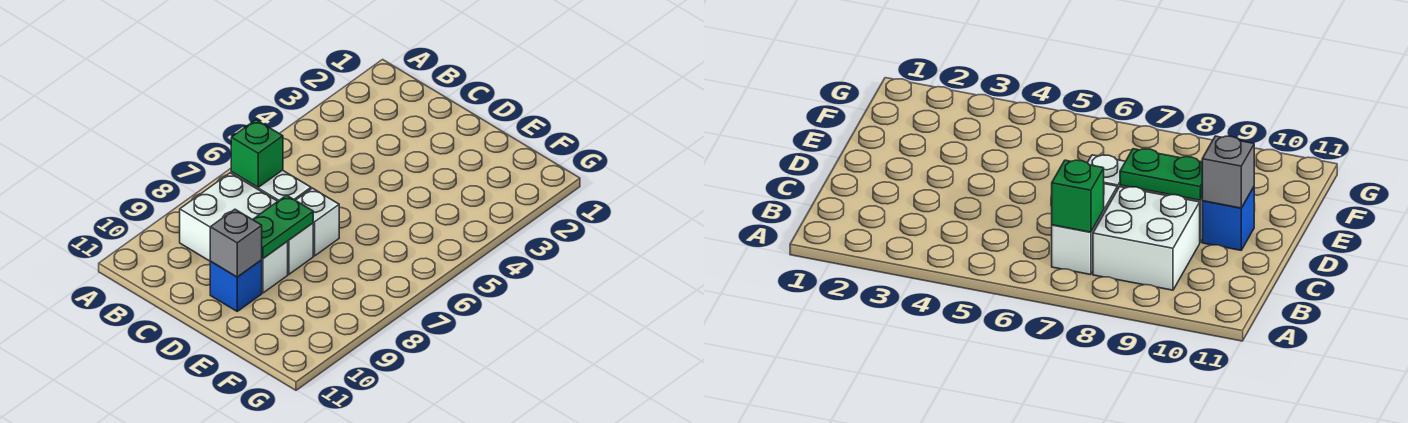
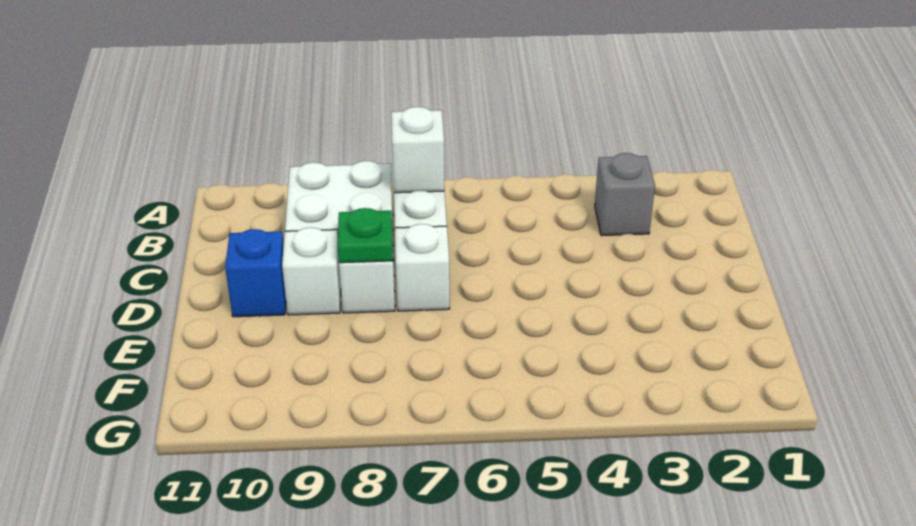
green 1x1 brick [231,120,283,187] -> white 1x1 brick [391,107,445,193]
green 1x2 plate [253,195,313,258] -> green 1x1 plate [338,208,393,263]
grey 1x1 brick [210,209,262,277] -> grey 1x1 brick moved to [595,153,655,236]

